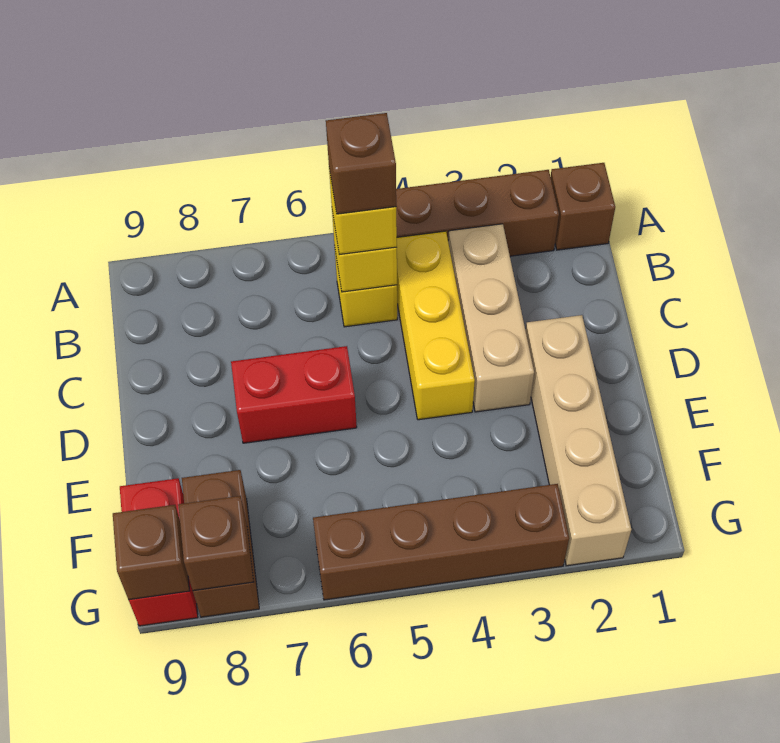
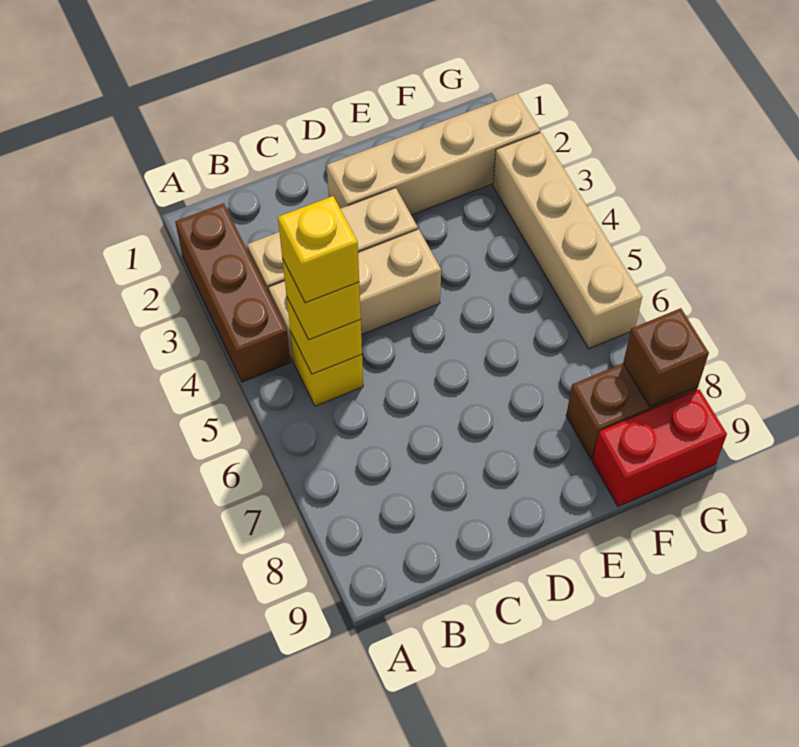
brown 1x1 brick [551,163,615,250] -> none
yellow 1x3 brick [396,231,475,420] -> tan 1x3 brick [268,229,441,362]
brown 1x1 brick [326,113,396,214] -> yellow 1x1 brick [278,196,359,303]
red 1x2 brick [231,346,357,443] -> none
brown 1x4 brick [313,484,569,600] -> tan 1x4 brick [493,132,642,349]
brown 1x1 brick [113,505,189,600] -> none

